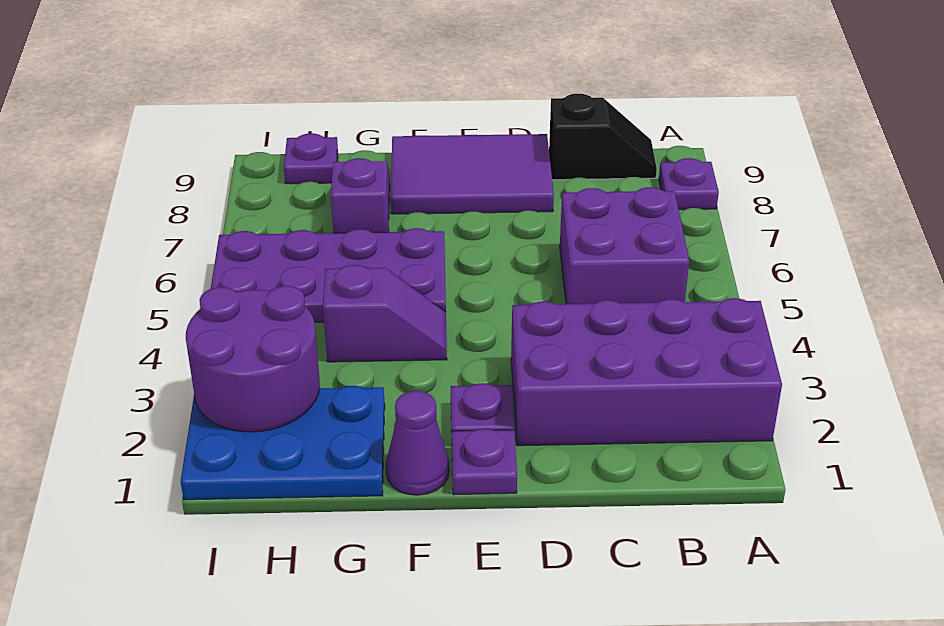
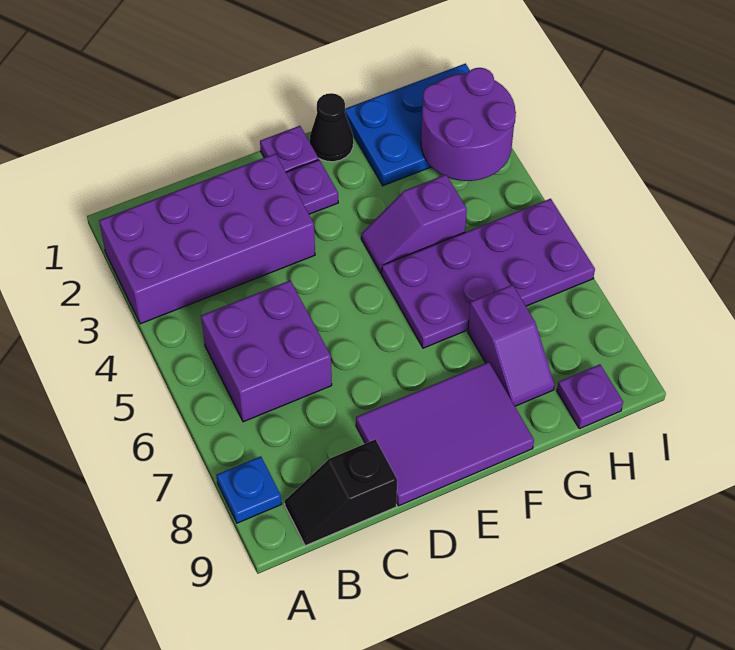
purple 1x1 plate [659,158,719,210] -> blue 1x1 plate [216,456,282,523]
purple 1x1 cone [386,391,449,495] -> black 1x1 cone [310,93,353,162]

